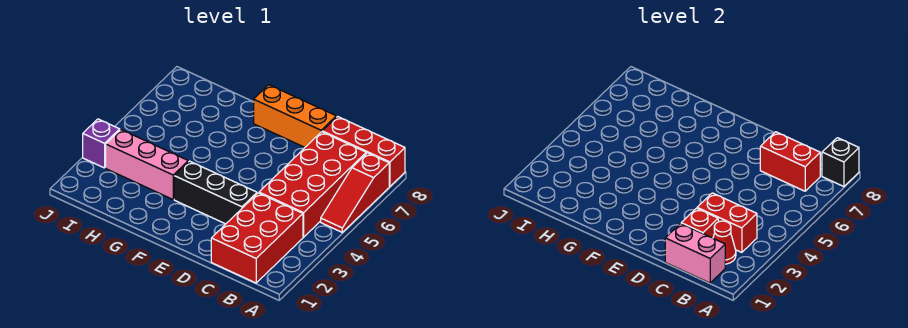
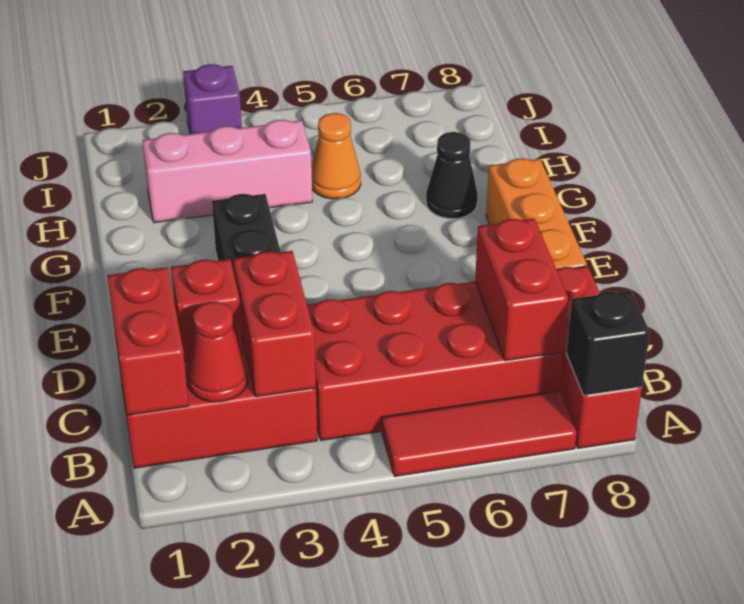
red 1x3 slope [321,153,389,232] -> red 1x3 tile [382,391,577,476]
pink 1x2 brick [665,224,725,283] -> red 1x2 brick [107,267,189,415]
pink 1x3 brick [106,130,188,199] -> pink 1x3 brick turned to [142,120,312,223]
none -> black 1x1 cone [426,132,478,219]
none -> orange 1x1 cone [312,113,361,199]

